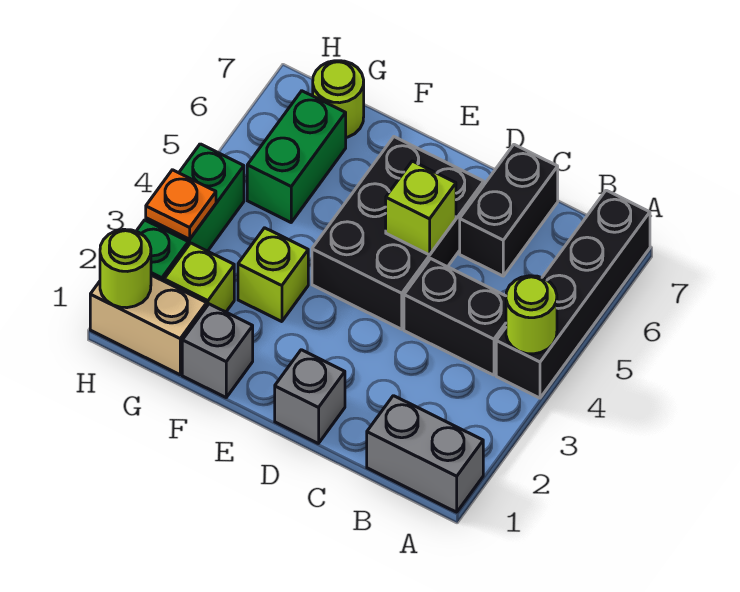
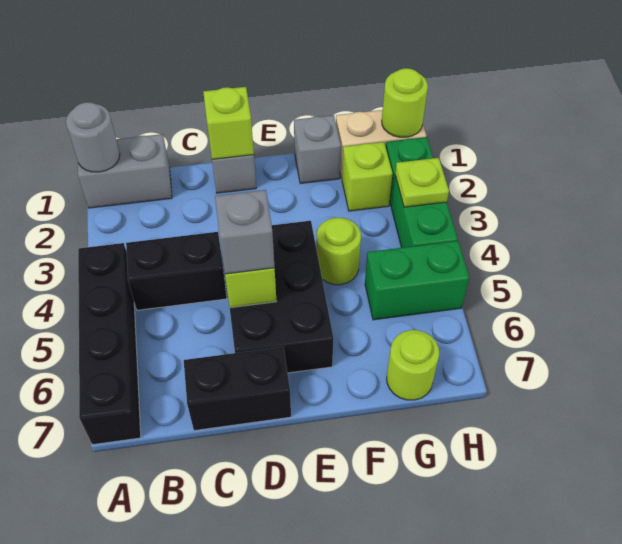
none -> grey 1x1 round brick [66,102,120,172]
lime 1x1 round brick [506,276,557,354] -> lime 1x1 round brick moved to [317,218,361,285]
black 1x2 brick [460,145,558,276] -> black 1x2 brick turned to [184,347,291,431]
none -> grey 1x1 brick [215,190,275,274]
lime 1x1 brick [238,228,308,322] -> lime 1x1 brick moved to [203,87,254,159]
green 1x2 brick [247,91,346,222] -> green 1x2 brick turned to [365,241,469,320]
orange 1x1 plate [146,170,216,239] -> lime 1x1 plate [395,158,449,207]

